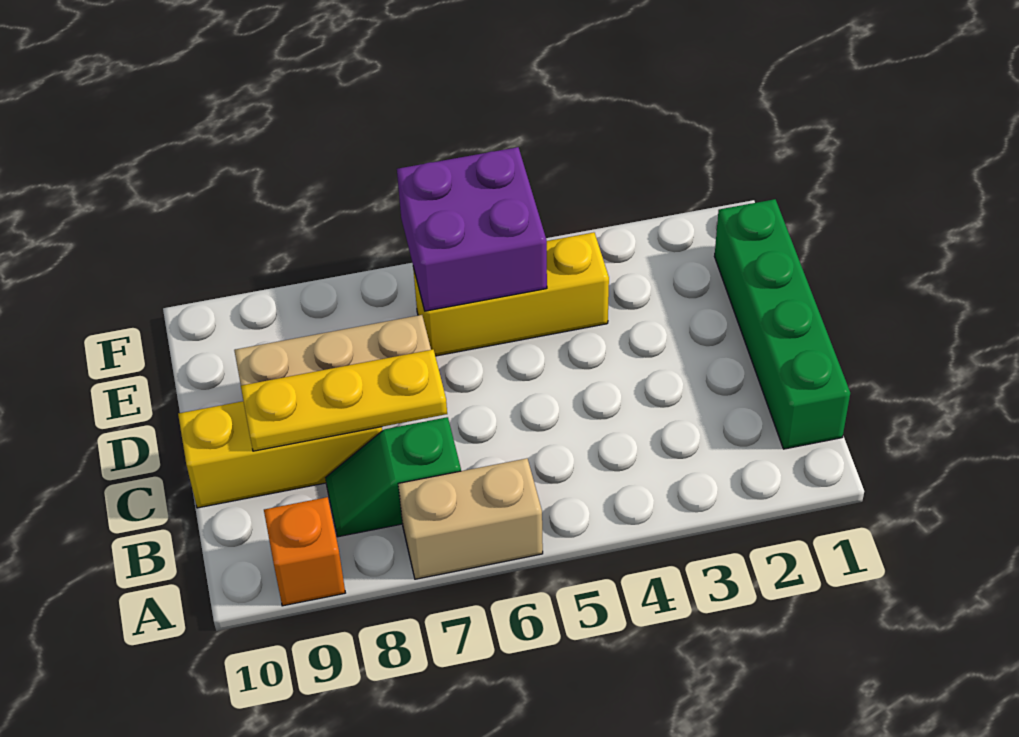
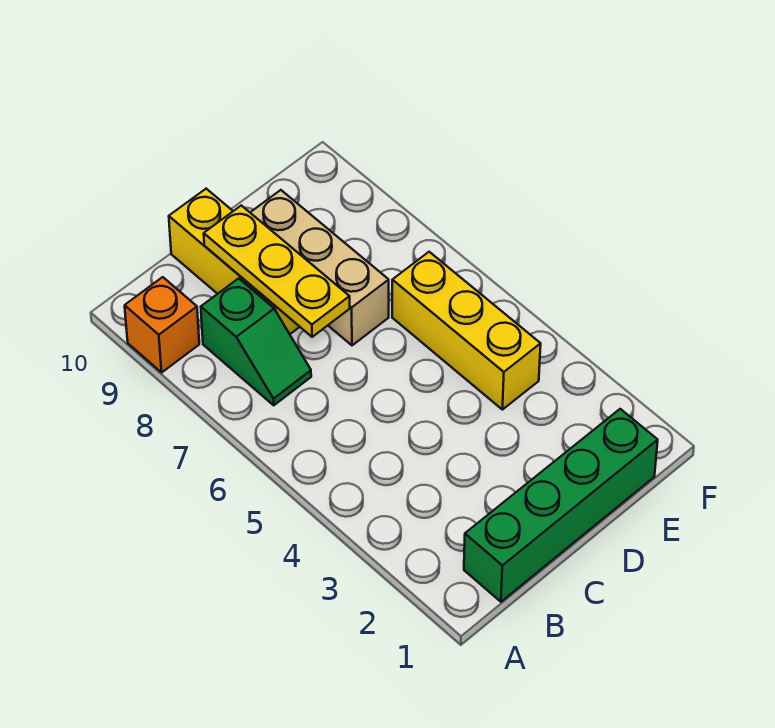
tan 1x2 brick [398,458,543,579] -> none
green 1x2 slope [326,417,461,537] -> green 1x2 slope turned to [201,278,311,405]
purple 2x2 brick [397,147,547,311] -> none

